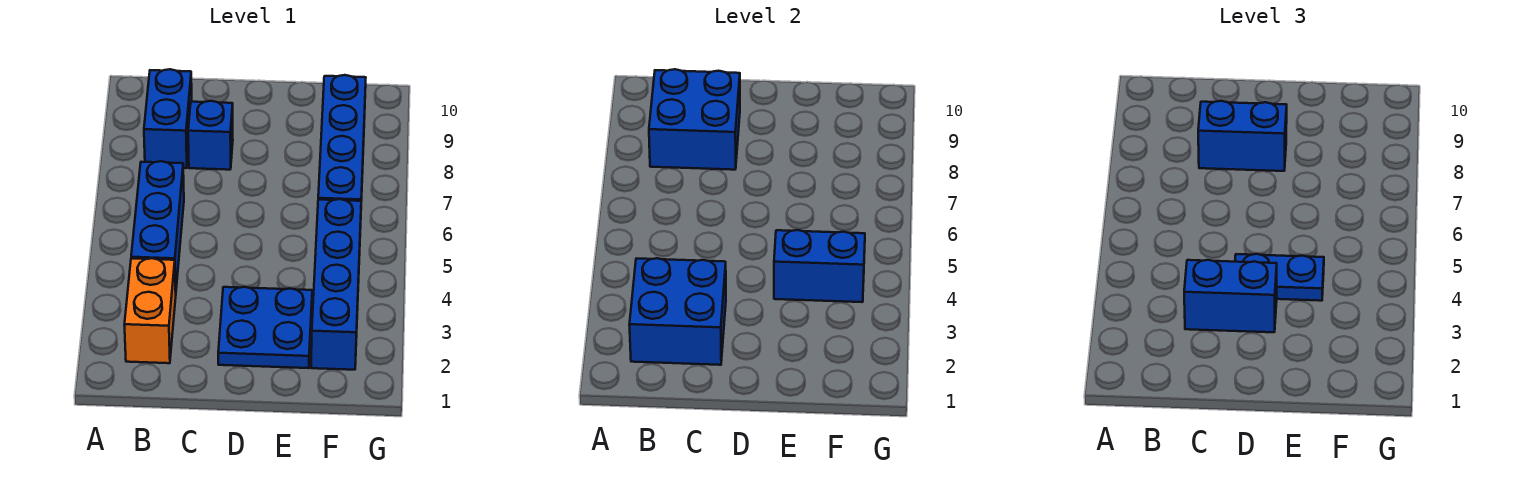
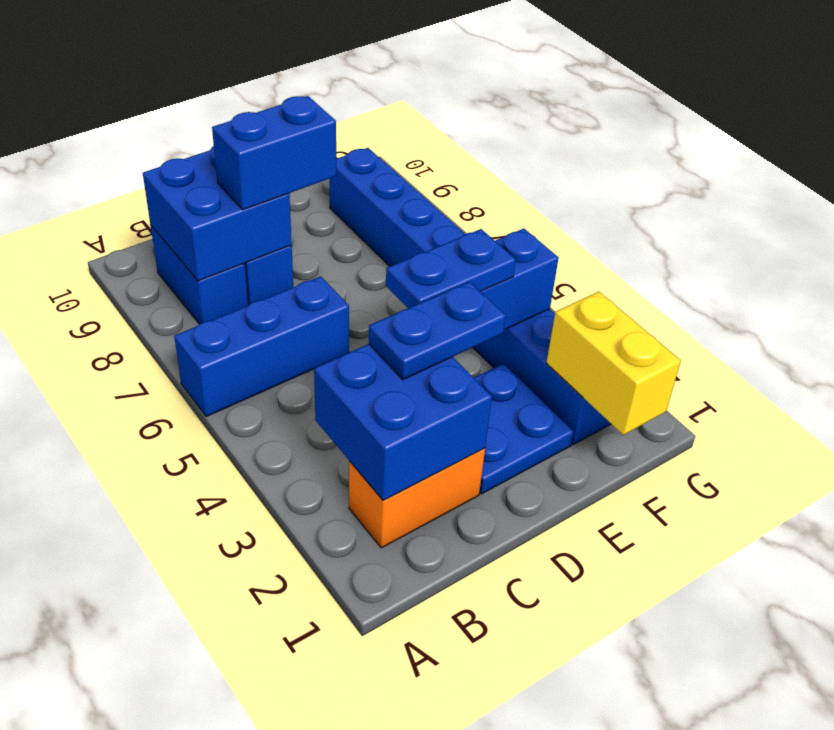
orange 1x2 brick [124,258,176,363] -> orange 1x2 brick turned to [349,448,485,548]
blue 1x3 brick [131,161,184,291] -> blue 1x3 brick turned to [174,276,349,417]
blue 1x2 brick [1184,260,1277,332] -> blue 1x2 plate [369,282,506,380]
none -> yellow 1x2 brick [547,292,681,435]

